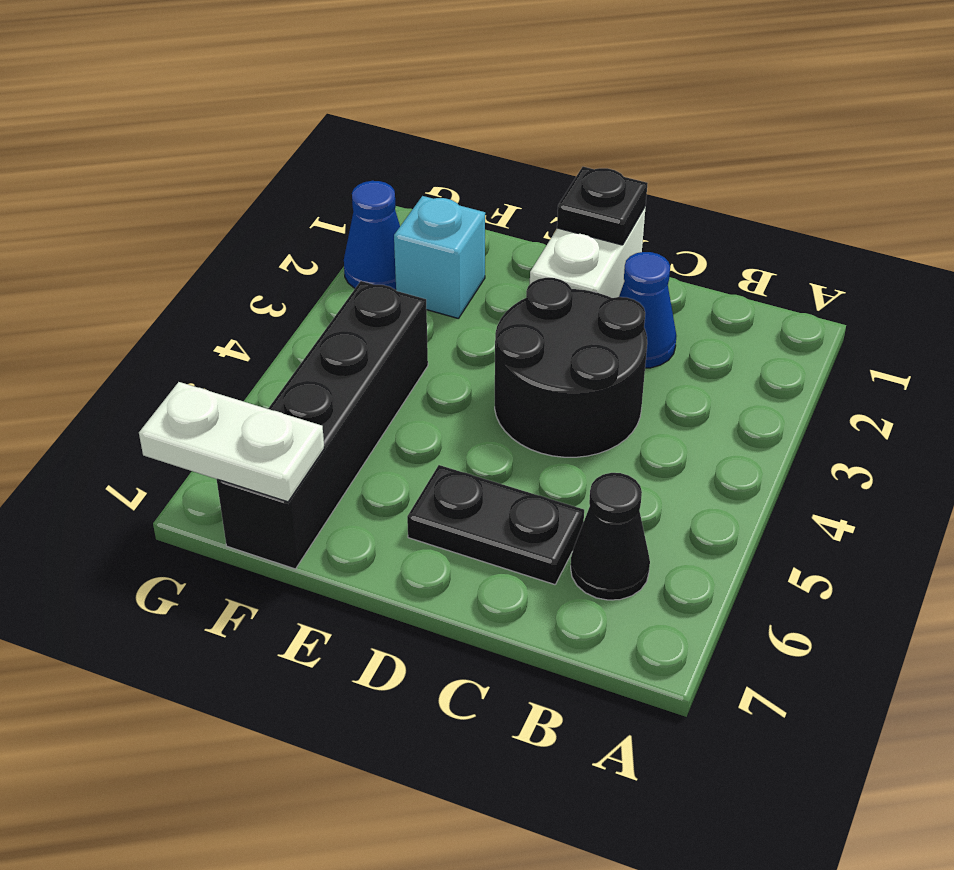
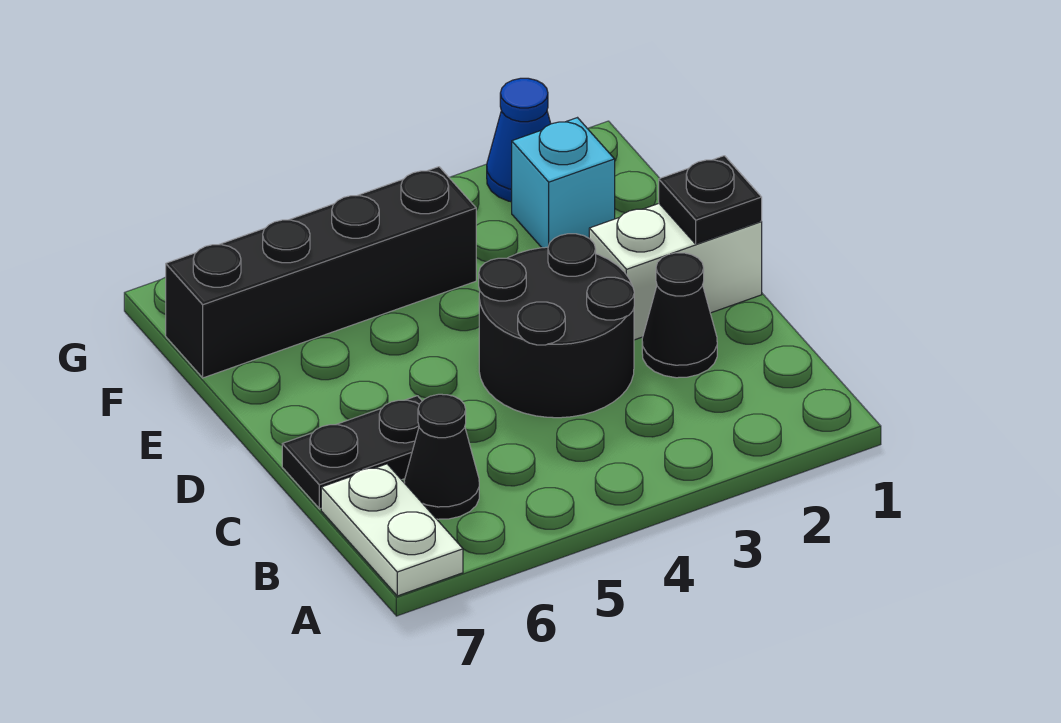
blue 1x1 cone [619,252,676,368] -> black 1x1 cone [642,253,717,378]
black 1x2 plate [407,465,584,585] -> black 1x2 plate turned to [282,396,422,509]
white 1x2 plate [139,382,324,502] -> white 1x2 plate moved to [321,464,463,596]

